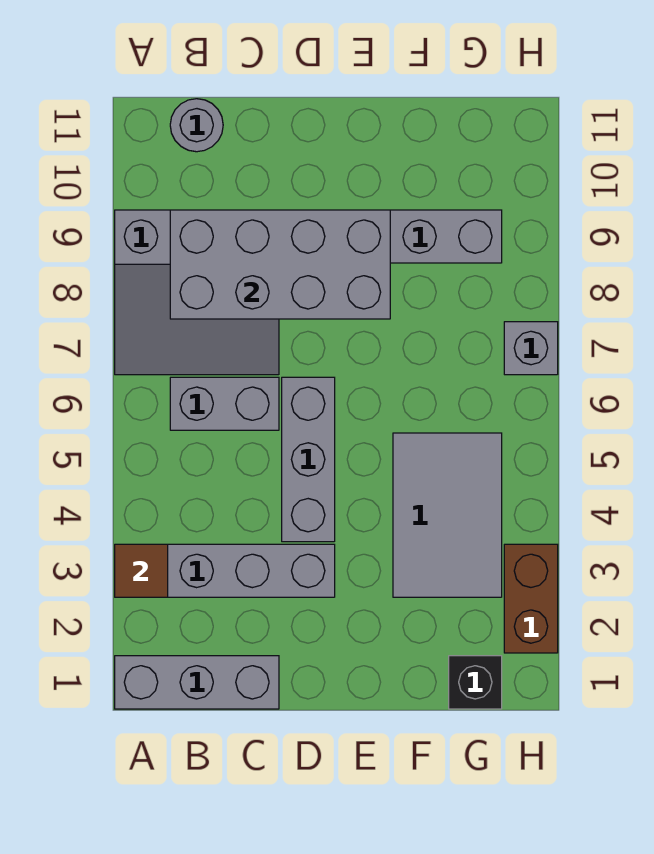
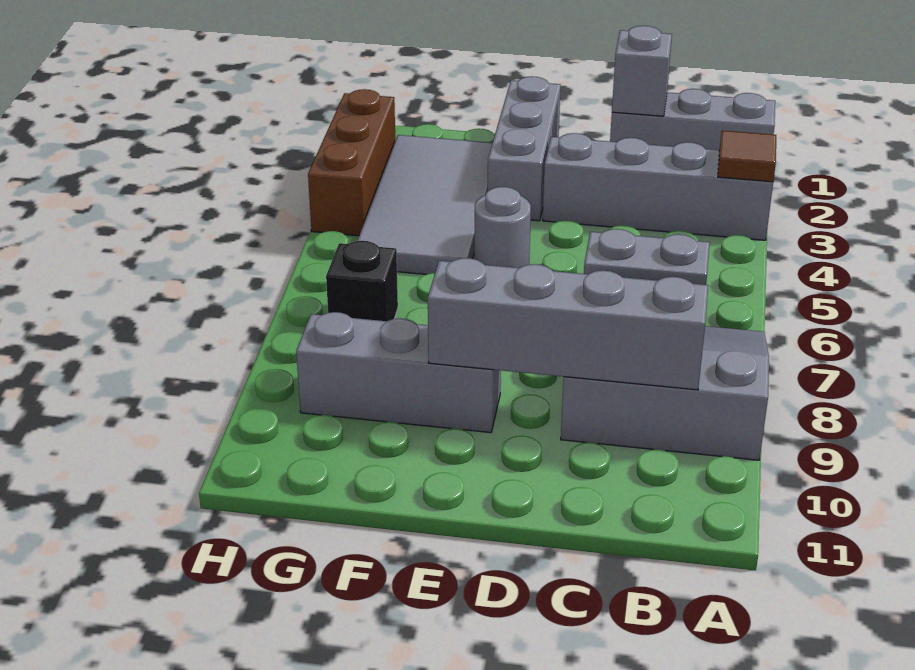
grey 2x4 brick [170,210,390,319] -> grey 1x4 brick [428,258,708,390]
grey 1x1 round brick [170,99,223,152] -> grey 1x1 round brick moved to [474,187,531,268]
grey 1x3 brick [282,377,335,542] -> grey 1x3 brick moved to [488,76,561,221]
grey 2x3 tile [393,433,502,597] -> grey 2x4 tile [357,135,492,274]
black 1x1 brick [449,656,502,709] -> black 1x1 brick moved to [326,241,398,321]
brown 1x2 brick [504,544,558,653] -> brown 1x3 brick [308,89,395,236]
grey 1x1 brick [504,322,558,375] -> grey 1x1 brick moved to [612,26,672,116]

